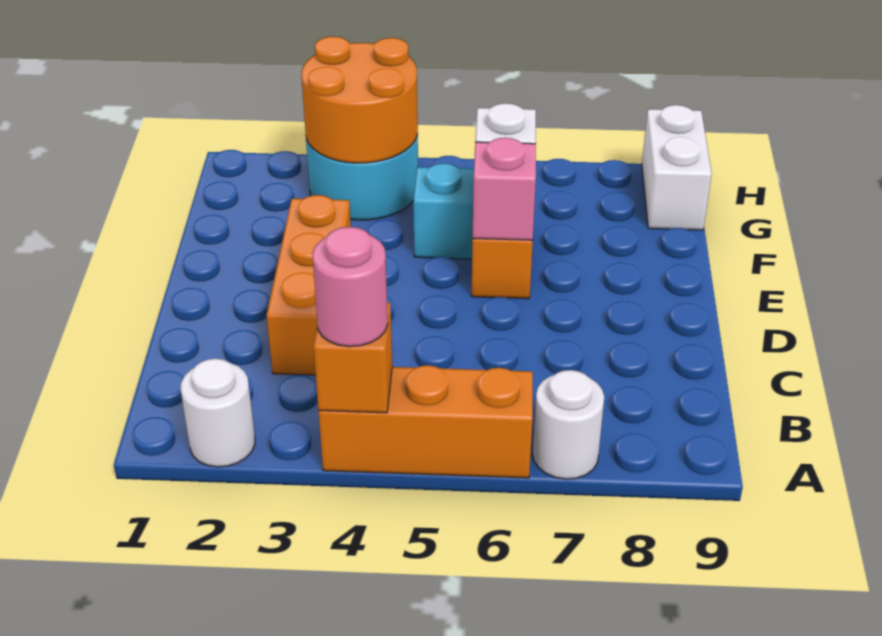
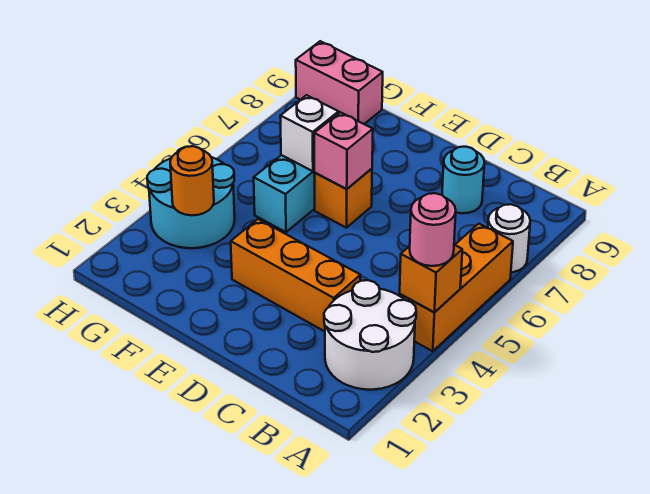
white 1x1 round brick [181,359,255,467] -> white 2x2 round brick [324,280,416,390]
none -> cyan 1x1 round brick [442,147,485,213]
orange 2x2 round brick [301,36,418,163] -> orange 1x1 round brick [170,146,214,215]
white 1x2 brick [642,105,712,230] -> pink 1x2 brick [296,41,383,124]

